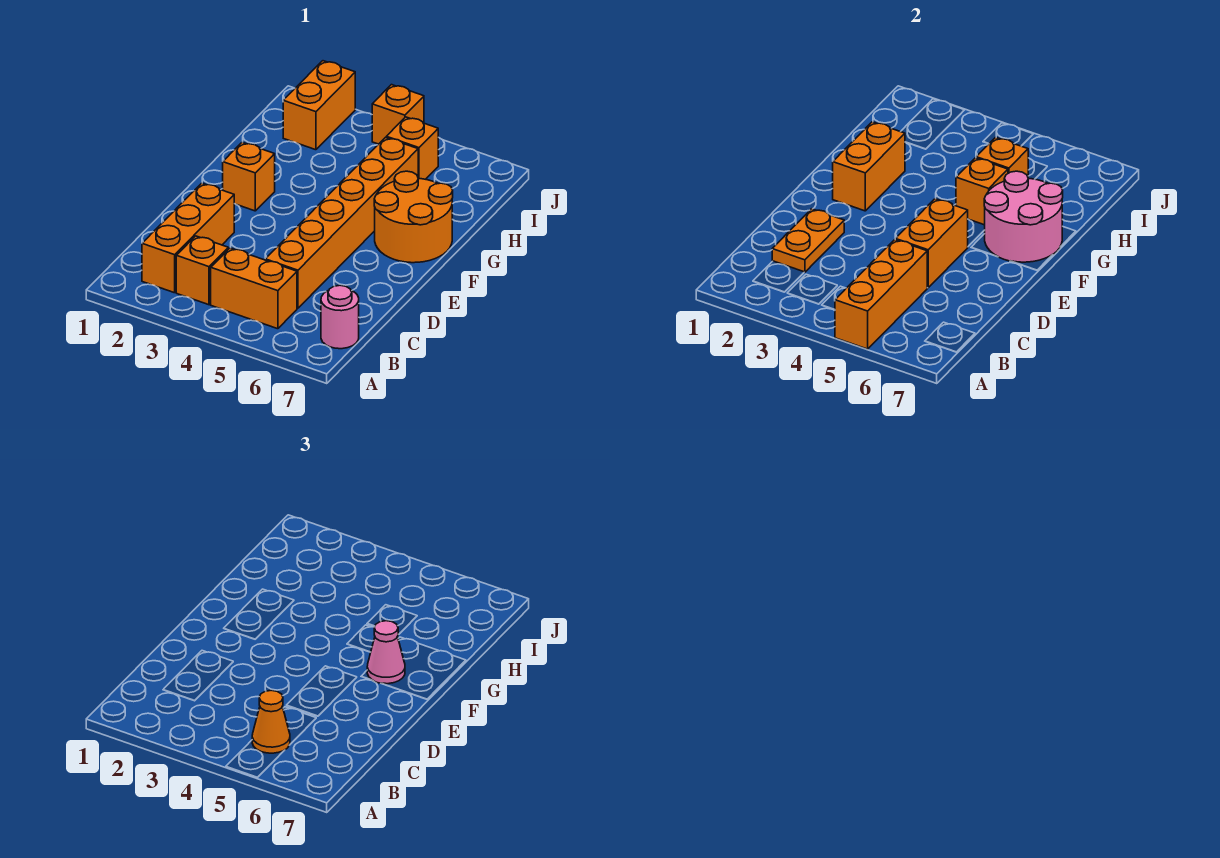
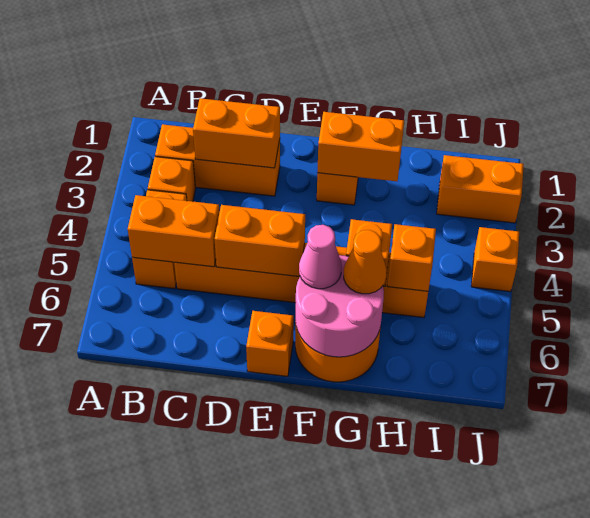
orange 1x3 brick [835,240,927,349] -> orange 1x2 brick [128,195,220,267]
orange 1x1 cone [252,690,290,753] -> orange 1x1 cone moved to [344,230,386,294]
pink 1x1 round brick [321,285,359,349] -> none
orange 1x2 plate [772,209,844,272] -> orange 1x2 brick [193,98,280,168]
orange 1x1 brick [386,117,438,179] -> orange 1x1 brick moved to [246,311,294,376]

